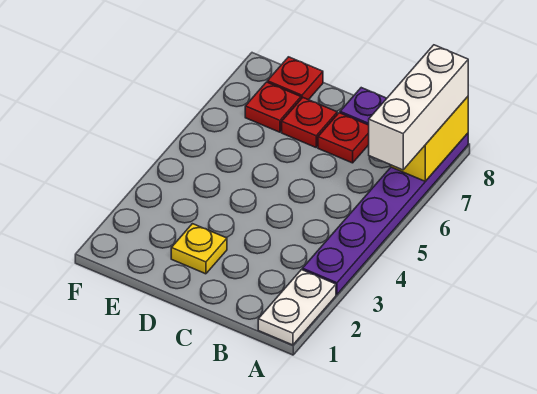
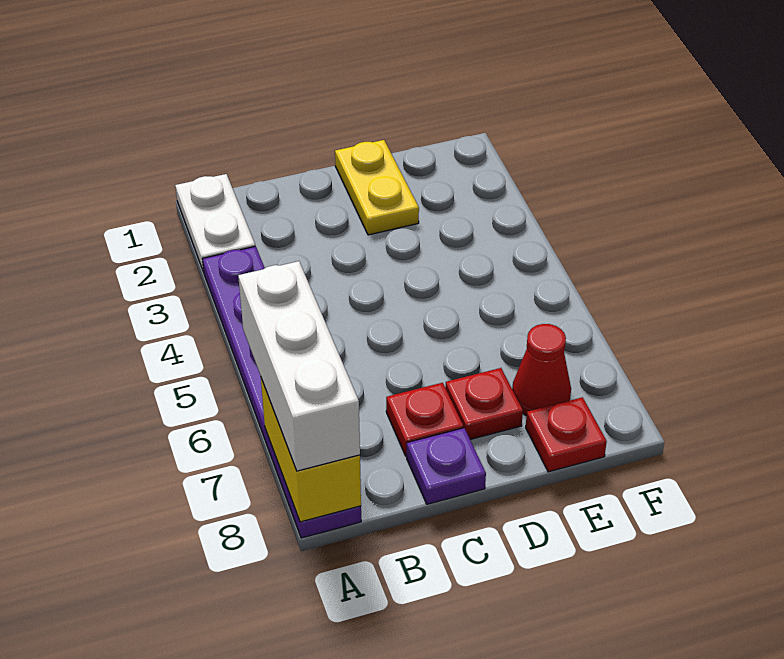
yellow 1x1 plate [171,224,227,274] -> yellow 1x2 plate [335,140,419,235]
red 1x1 plate [245,82,301,132] -> red 1x1 cone [512,324,571,416]

